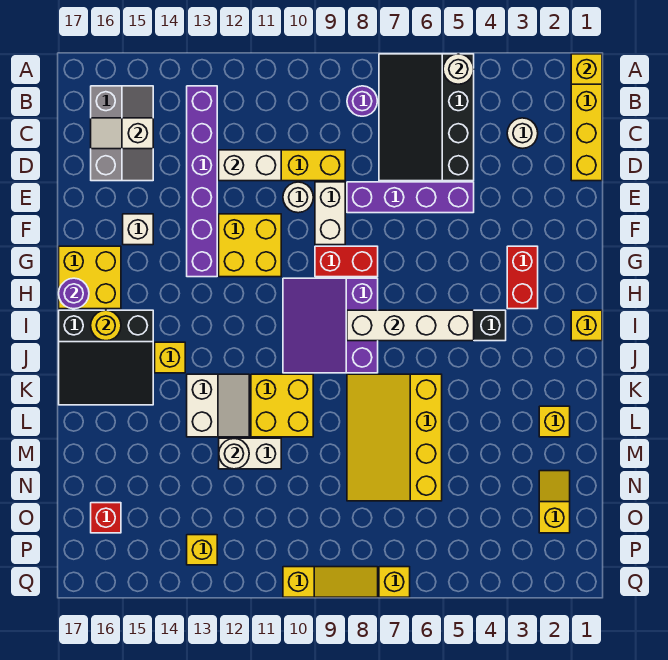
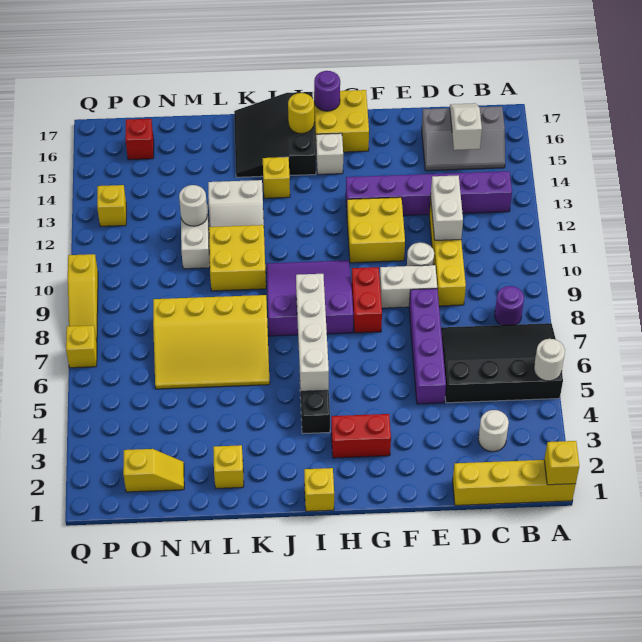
white 1x1 brick [123,214,153,245] -> white 1x1 brick moved to [316,133,343,174]
yellow 3x4 slope [347,374,442,501] -> yellow 3x4 slope turned to [153,295,270,389]

